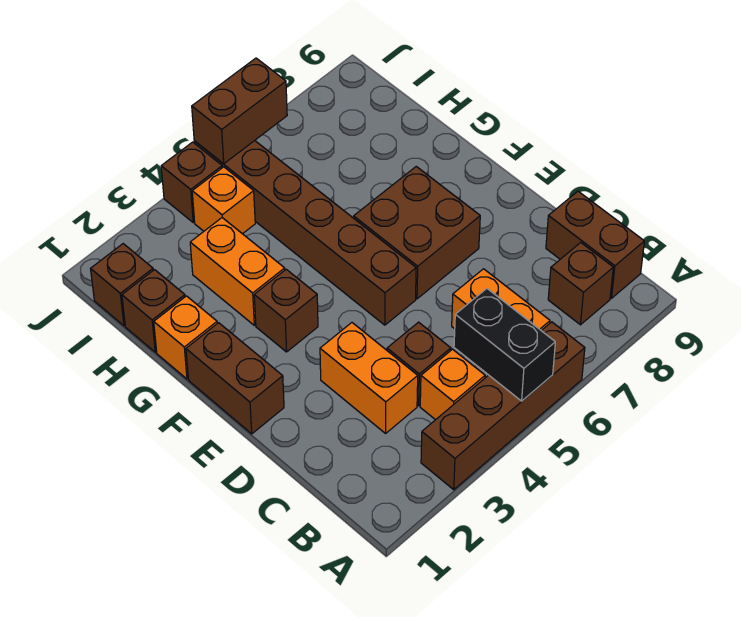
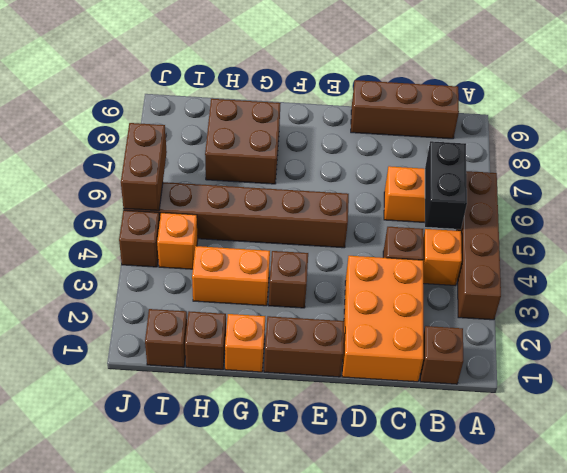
black 1x2 brick [454,289,555,401] -> black 1x2 brick turned to [425,141,467,229]
brown 1x1 brick [548,243,613,325] -> brown 1x1 brick moved to [420,326,464,384]
brown 1x2 brick [546,191,644,298] -> brown 1x3 brick [351,80,459,139]
orange 1x2 brick [320,323,418,433] -> orange 2x3 brick [342,256,423,382]
brown 2x2 brick [354,167,480,299] -> brown 2x2 brick moved to [205,99,281,184]

